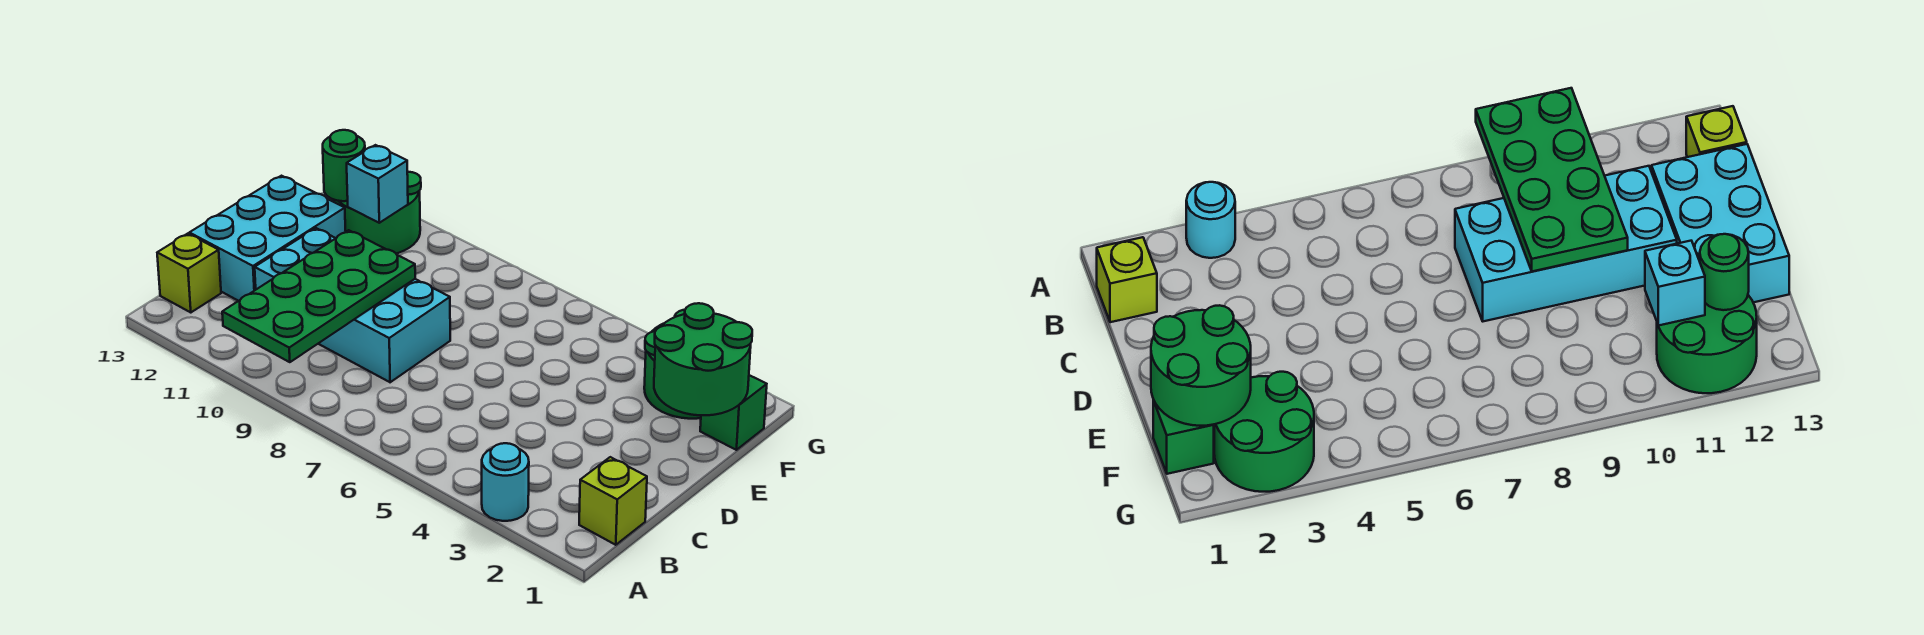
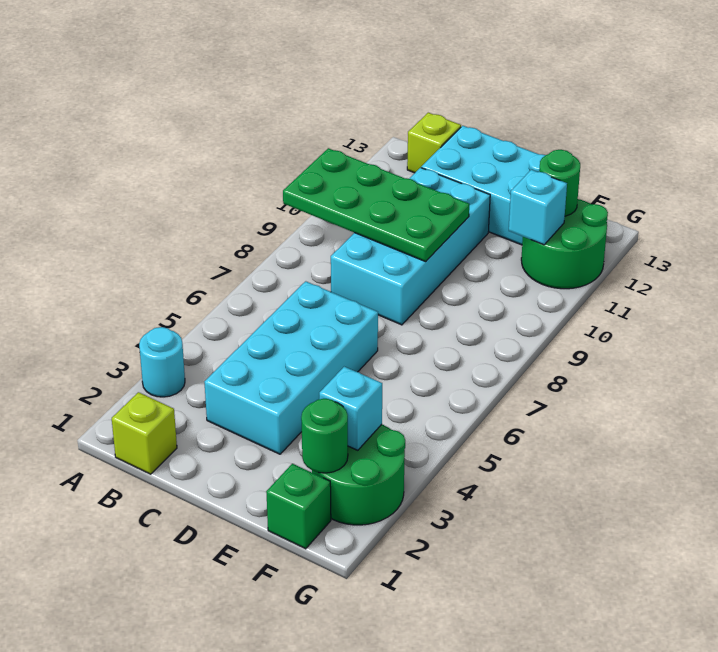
none -> cyan 2x4 brick [204,281,378,454]
green 2x2 round brick [654,303,752,415] -> green 1x1 round brick [301,399,348,473]
none -> cyan 1x1 brick [319,367,382,450]

